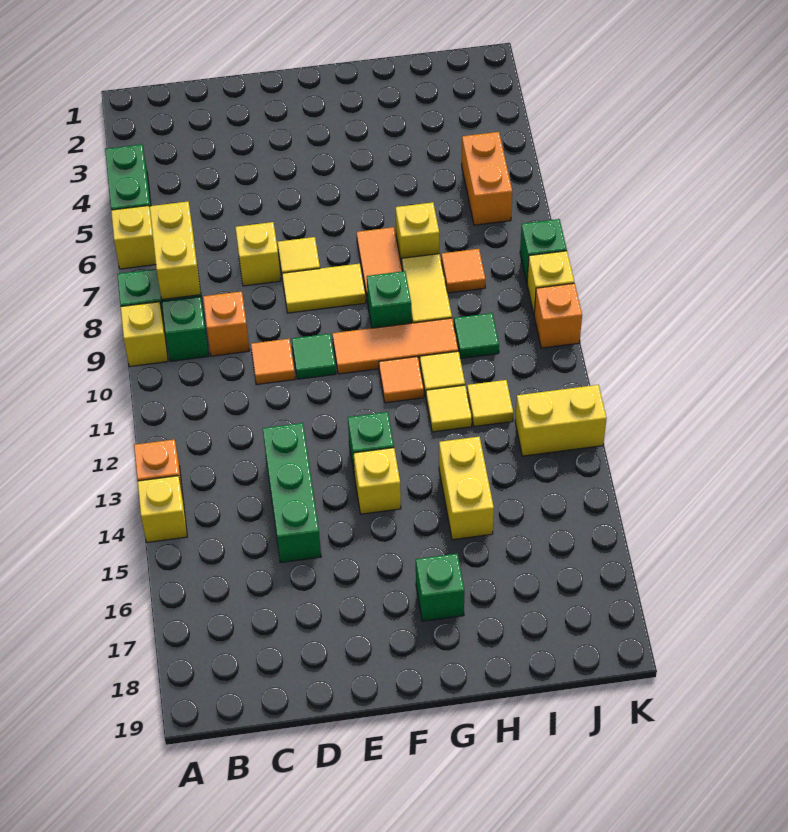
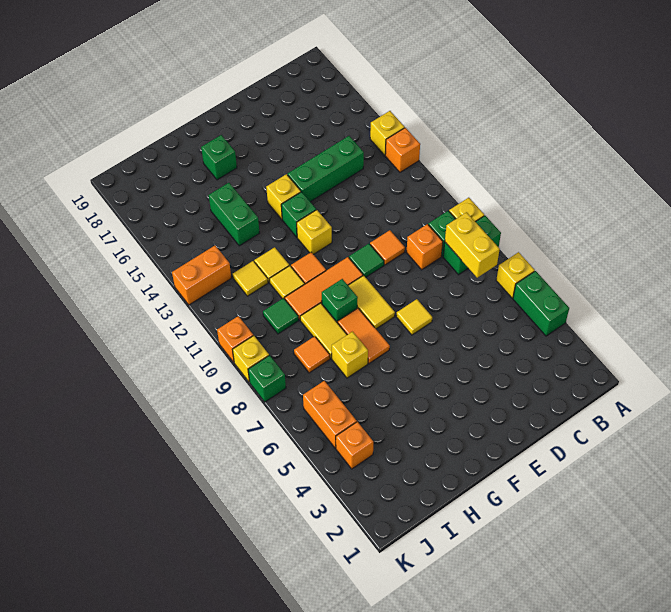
yellow 1x1 brick [235,222,281,286] -> yellow 1x1 brick moved to [297,210,332,254]
green 1x3 brick [263,423,321,563] -> green 1x3 brick turned to [288,136,364,202]
yellow 1x2 tile [282,264,366,313] -> yellow 1x2 tile turned to [348,275,395,329]
yellow 1x2 brick [439,437,494,540] -> green 1x2 brick [209,183,260,246]
none -> orange 1x1 brick [336,422,373,469]
yellow 1x2 brick [515,385,607,456] -> orange 1x2 brick [172,246,231,305]

